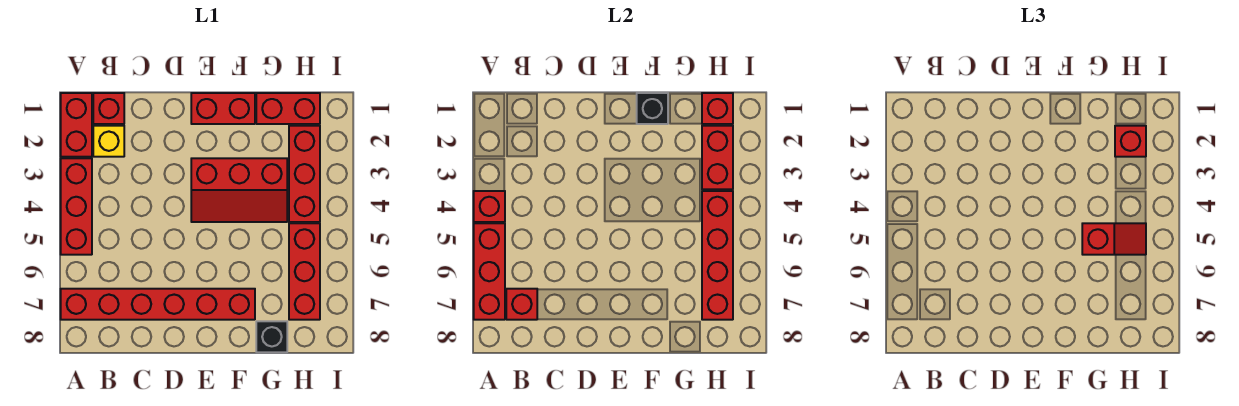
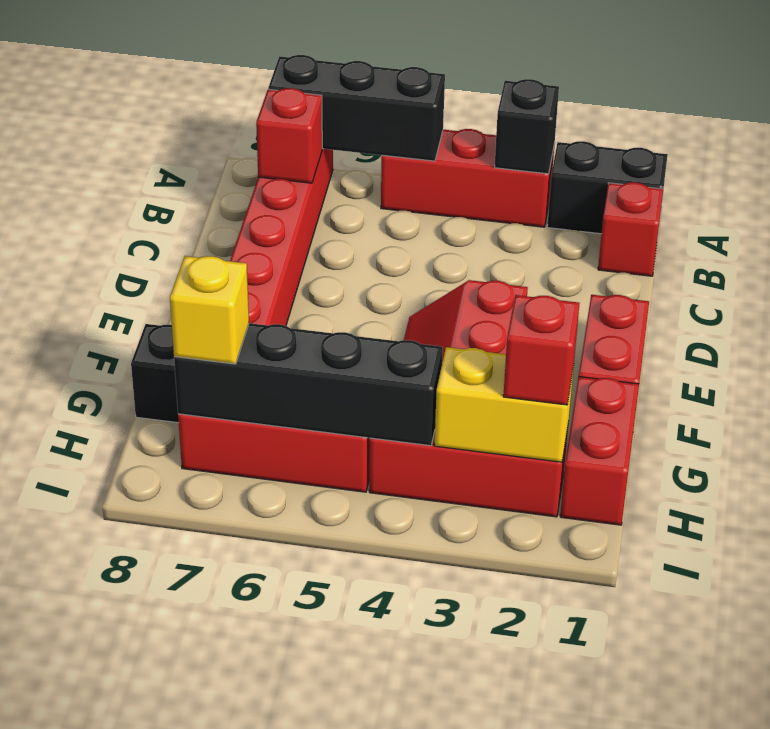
red 1x2 brick [61,93,92,157] -> black 1x2 brick [547,141,668,234]
red 1x1 brick [474,191,505,222] -> none
red 1x3 brick [474,223,505,320] -> black 1x3 brick [268,55,445,161]
yellow 1x1 brick [93,126,124,157] -> yellow 1x1 brick moved to [170,256,249,364]
black 1x1 brick [637,93,668,124] -> black 1x1 brick moved to [495,79,559,174]
red 1x2 slope [1082,223,1146,255] -> none
red 1x1 brick [702,93,733,124] -> none
red 1x2 brick [702,126,733,189] -> yellow 1x2 brick [434,347,574,462]
red 1x4 brick [702,191,733,320] -> black 1x4 brick [174,323,443,446]

